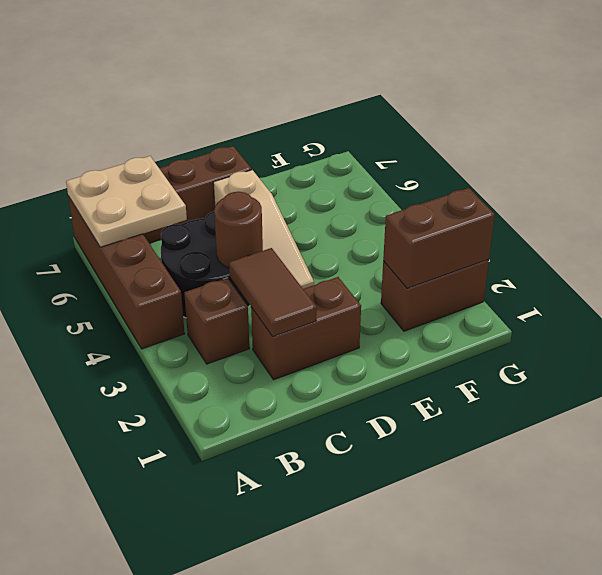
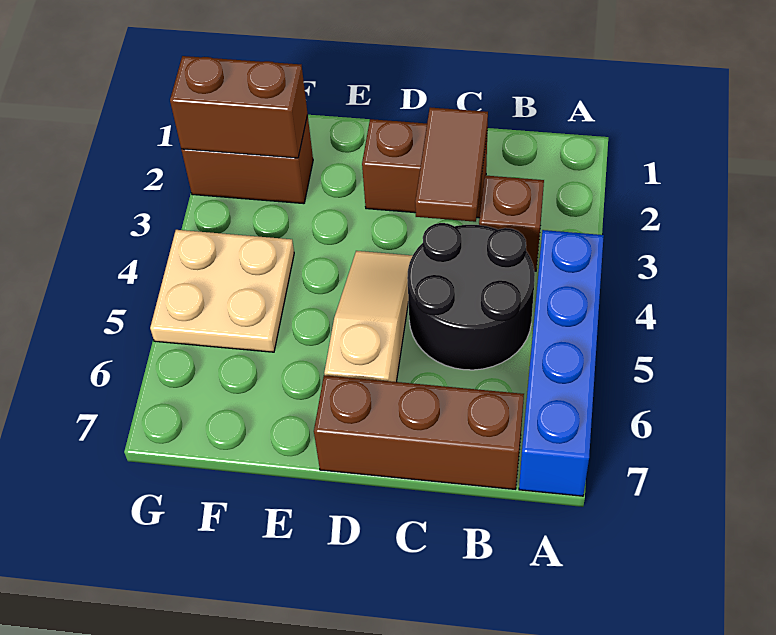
brown 1x4 brick [68,196,185,349] -> blue 1x4 brick [519,230,604,496]
tan 2x2 plate [66,156,187,247] -> tan 2x2 plate moved to [150,230,294,352]
brown 1x1 round brick [214,192,263,268] -> none

